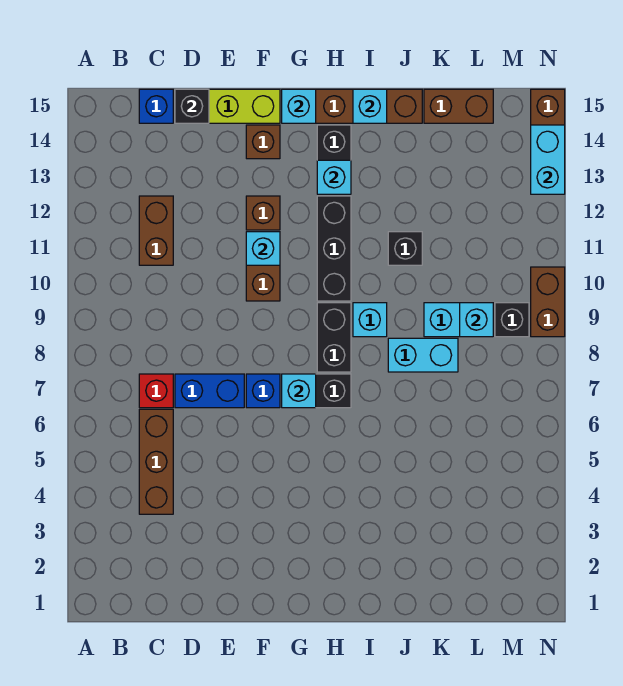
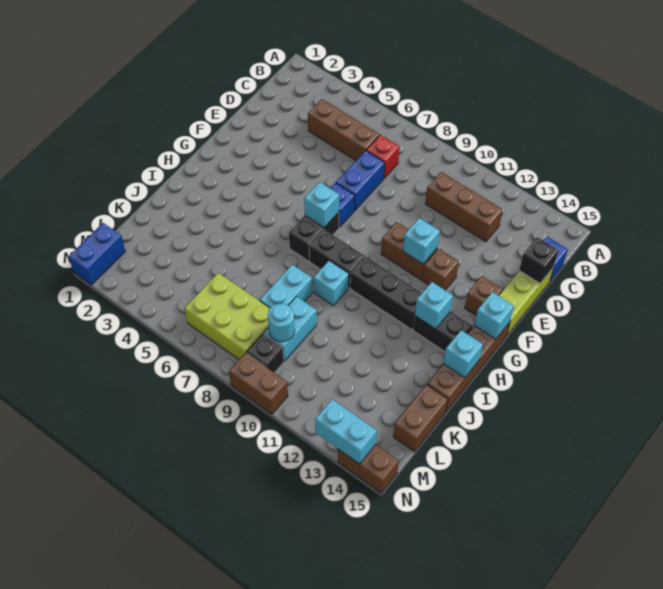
brown 1x2 brick [139,196,173,265] -> brown 1x3 brick [425,172,503,242]
black 1x1 brick [388,232,422,265] -> none
none -> lime 2x3 brick [184,273,270,359]
cyan 1x1 brick [460,303,493,337] -> cyan 1x1 round brick [267,303,295,342]
none -> blue 1x2 brick [68,223,125,285]

